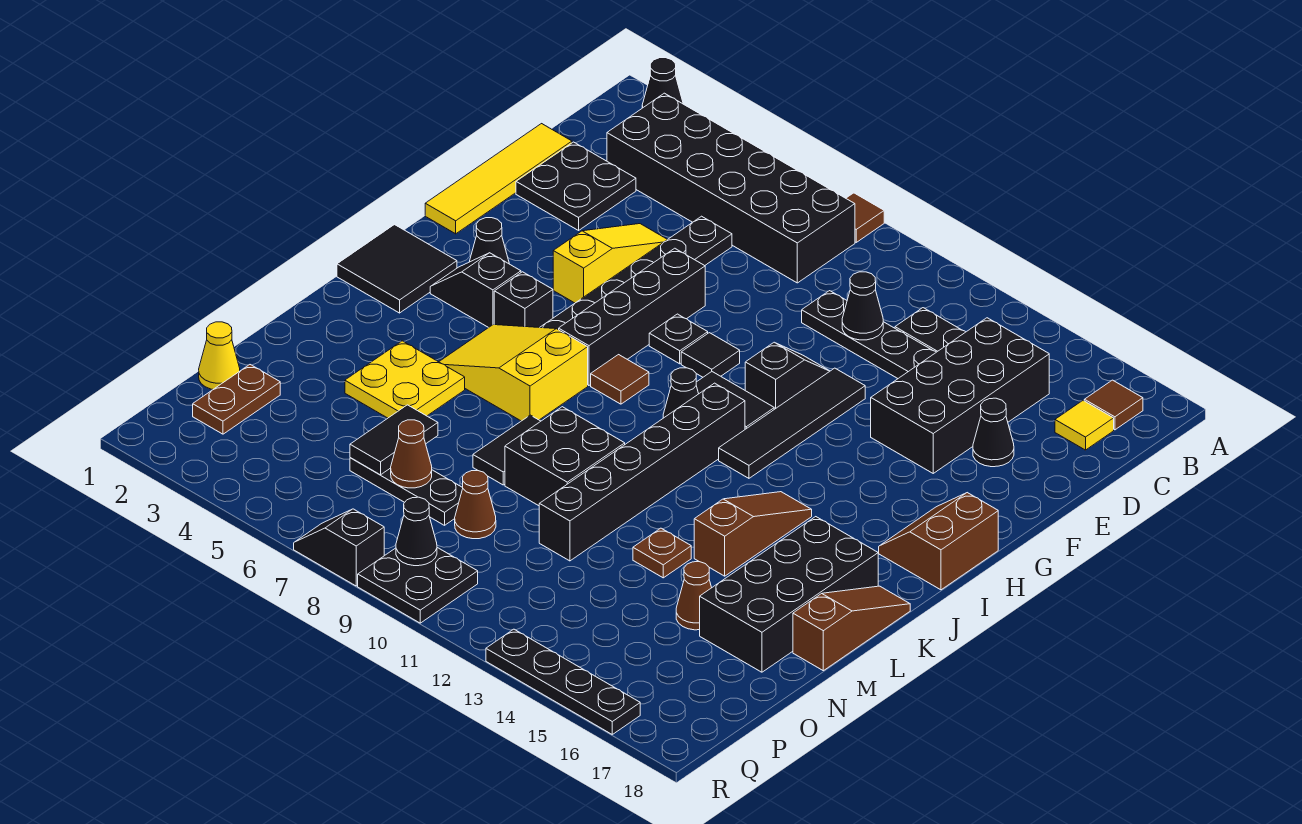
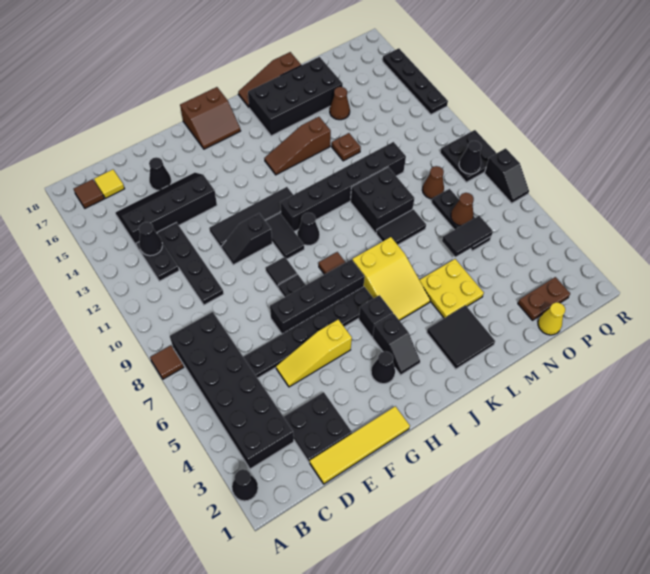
black 2x4 brick [871,318,1049,473] -> black 2x4 slope [116,173,217,246]
black 1x1 cone [842,272,883,340] -> black 1x1 cone moved to [139,222,162,256]
black 2x2 tile [337,225,457,313] -> black 2x2 tile moved to [427,305,495,369]

